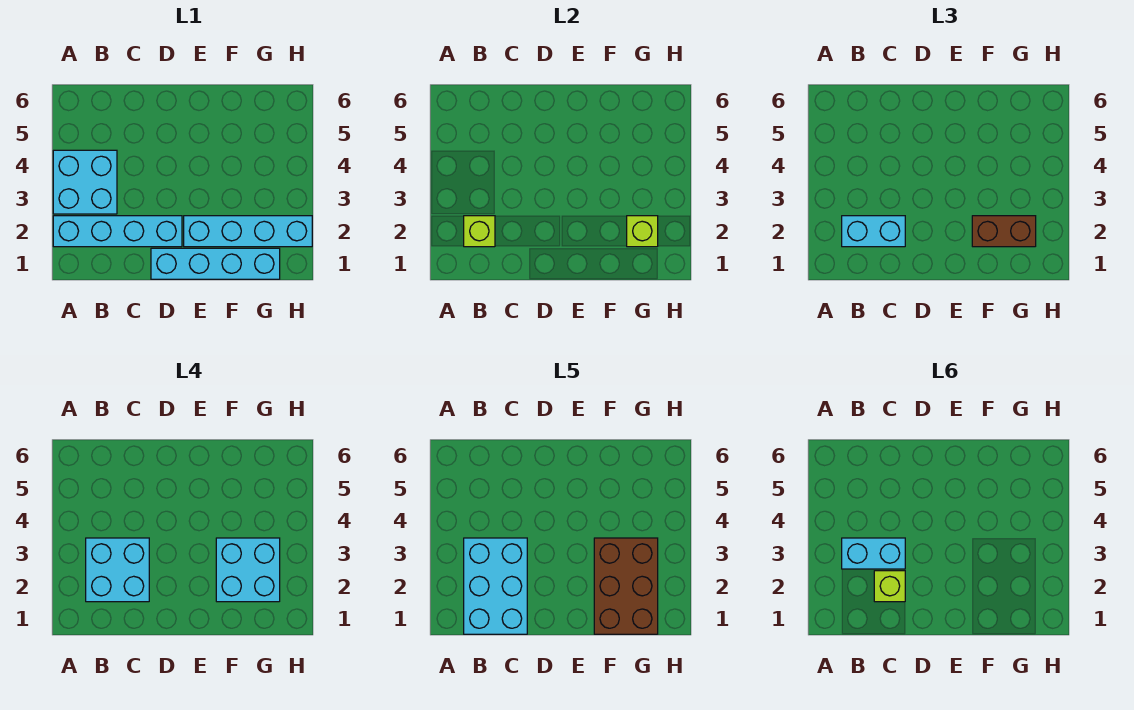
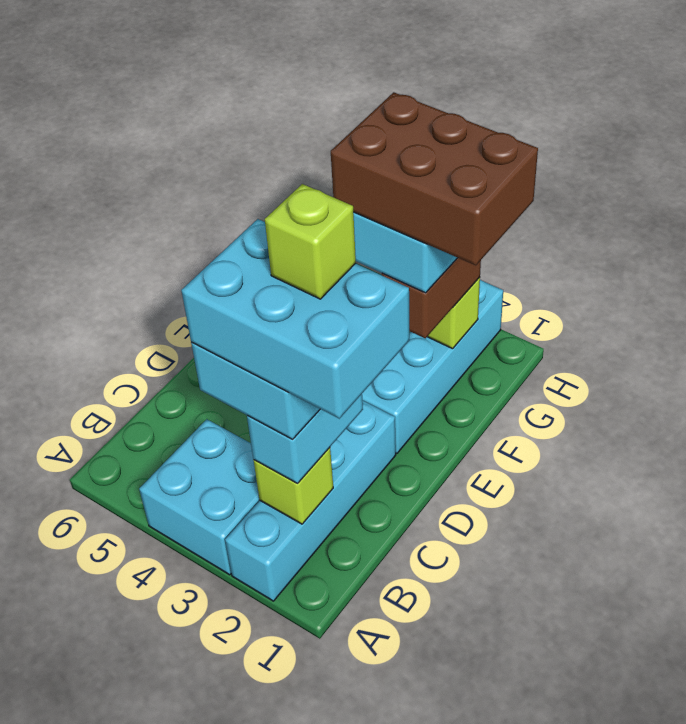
cyan 1x2 brick [842,538,905,569] -> none
cyan 1x4 brick [151,248,280,279] -> none

